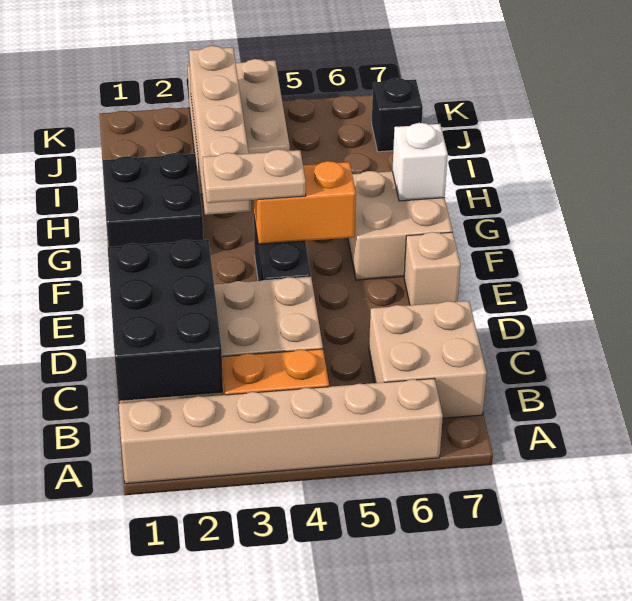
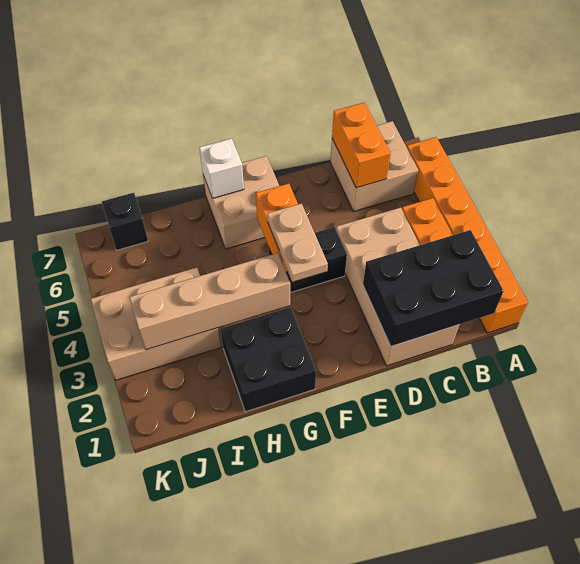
tan 1x6 brick [119,378,443,484] -> orange 1x6 brick [407,137,528,333]
none -> orange 1x2 brick [332,103,391,188]
tan 1x1 brick [404,232,461,305] -> none

